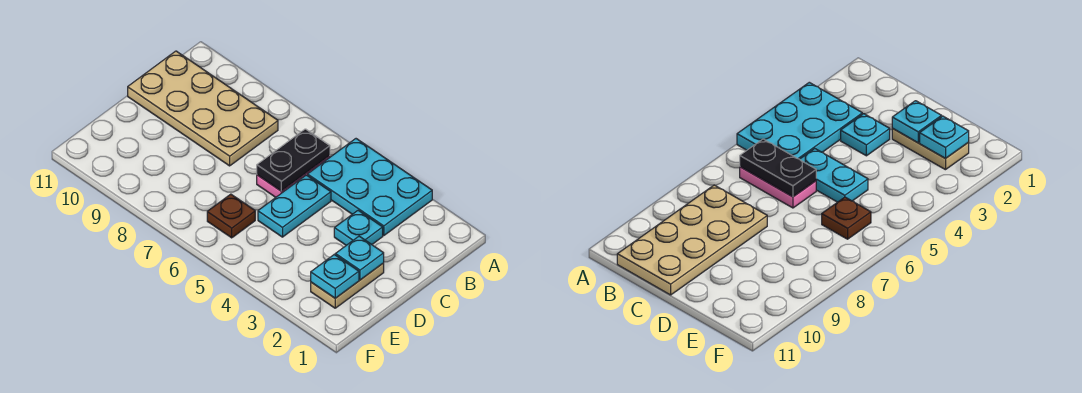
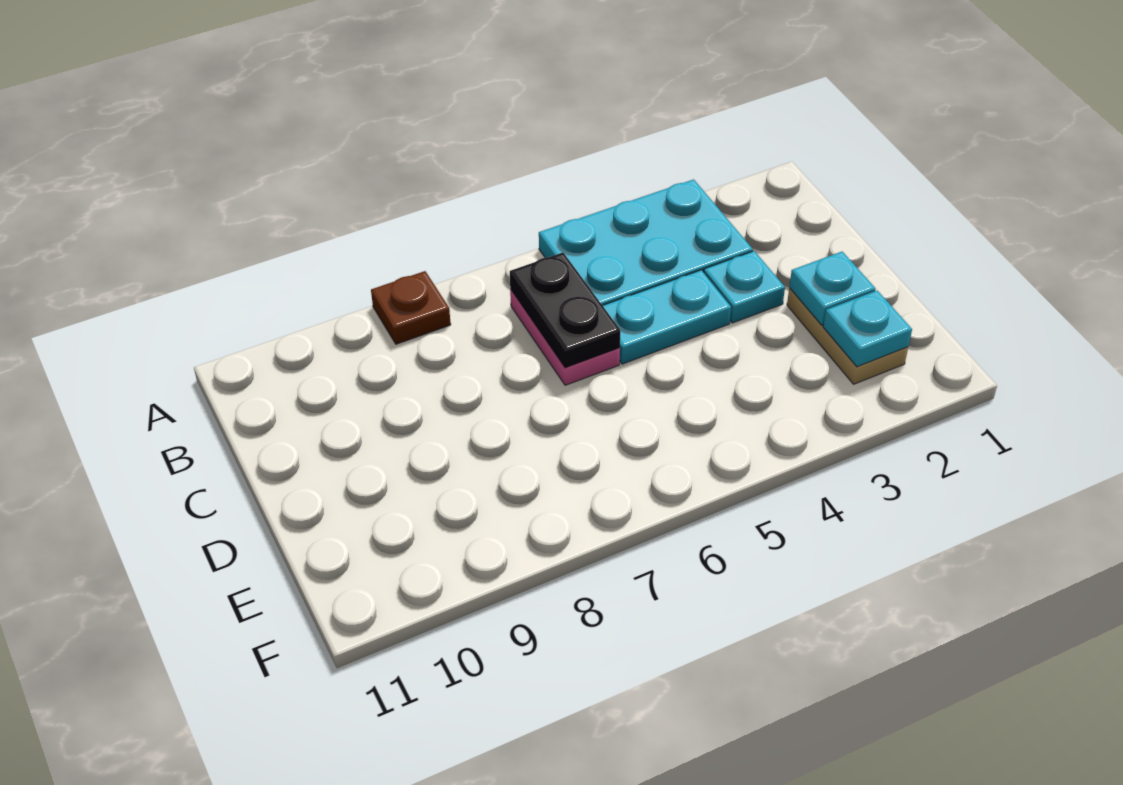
tan 2x4 plate [128,51,278,166] -> none
cyan 1x2 plate [258,175,331,237] -> cyan 1x2 plate turned to [602,270,731,364]
brown 1x1 plate [207,194,255,238] -> brown 1x1 plate moved to [371,271,451,344]

